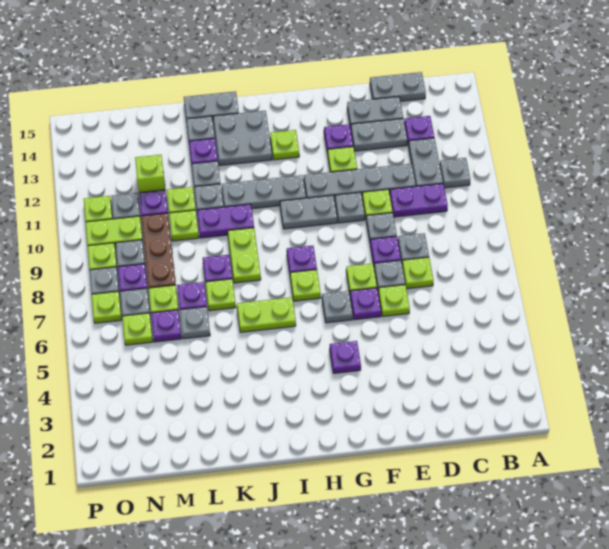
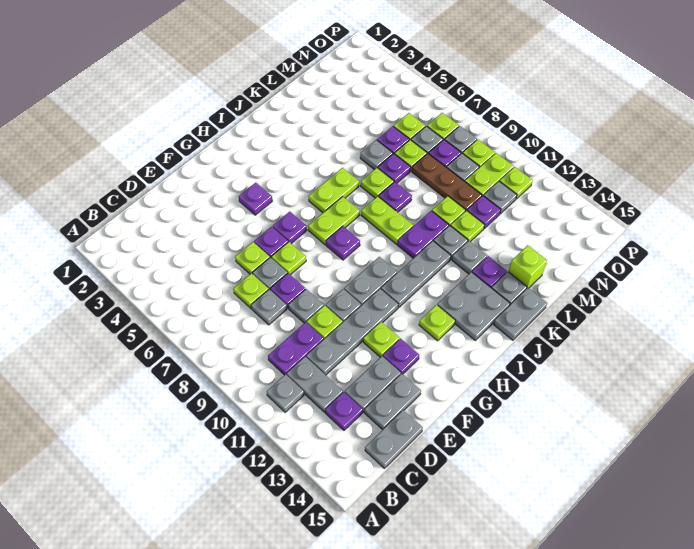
grey 1x1 plate [322,291,353,323] -> purple 1x1 plate [273,212,307,244]
lime 1x1 plate [290,270,321,301] -> lime 1x2 plate [308,197,360,245]
lime 1x1 brick [135,155,165,193] -> lime 1x1 brick moved to [509,245,547,289]

